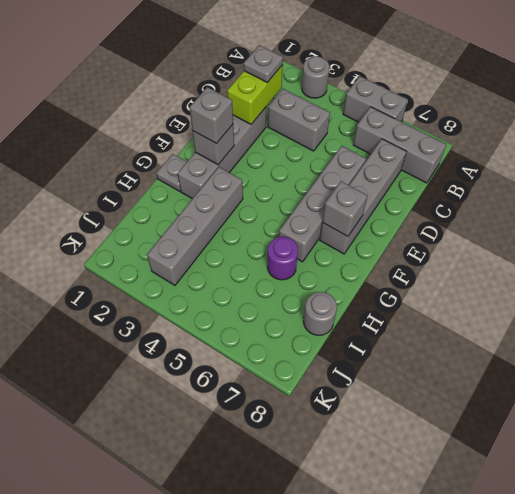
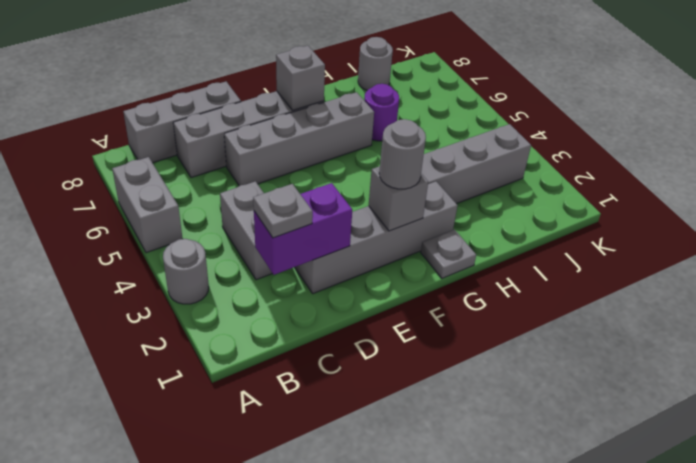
grey 1x3 brick [353,107,446,183] -> grey 1x3 brick turned to [123,82,241,163]
lime 1x2 brick [227,65,283,124] -> purple 1x2 brick [254,183,352,275]
grey 1x1 brick [190,87,233,144] -> grey 1x1 round brick [379,119,426,189]

